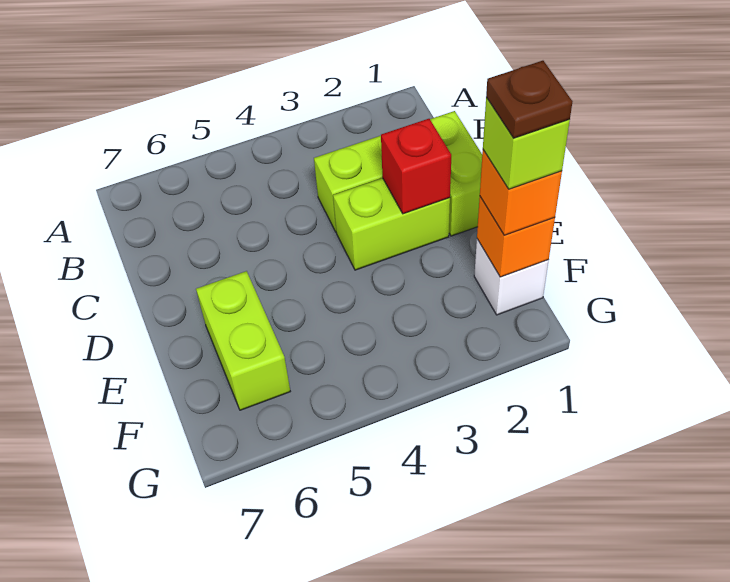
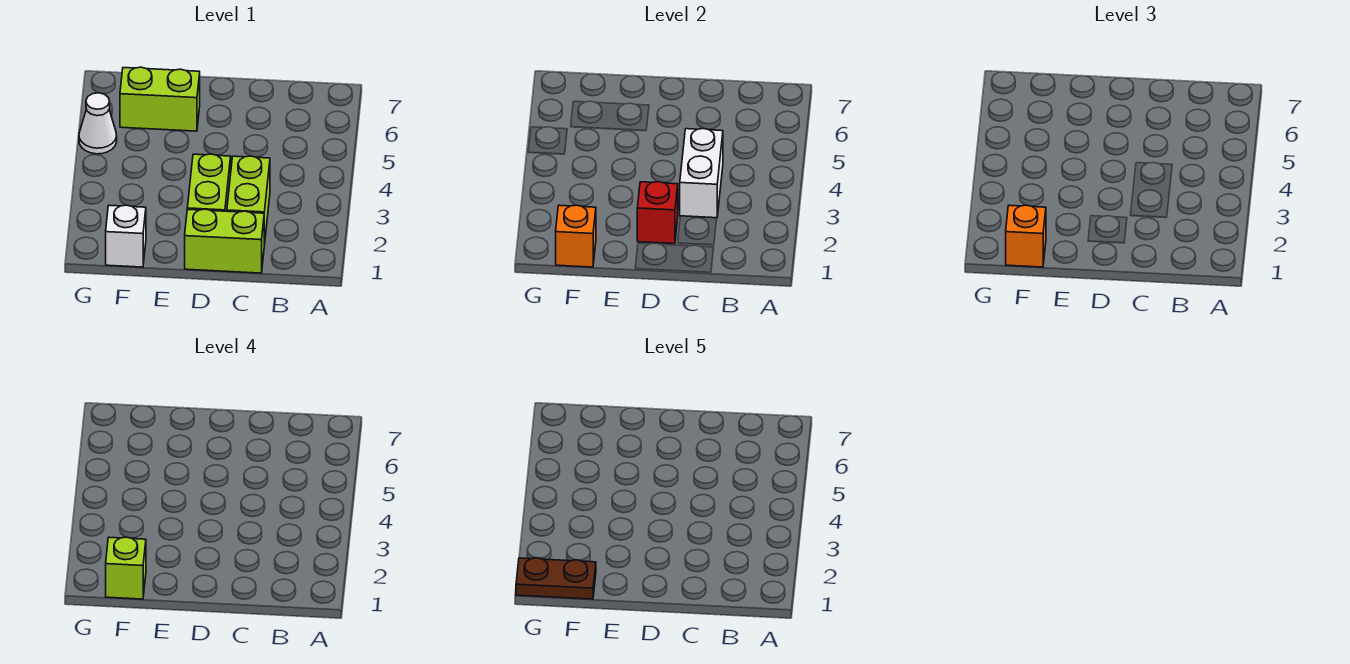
none -> white 1x2 brick [679,129,723,218]
brown 1x1 plate [486,61,573,138] -> brown 1x2 plate [516,558,596,599]
none -> white 1x1 cone [79,93,117,154]

